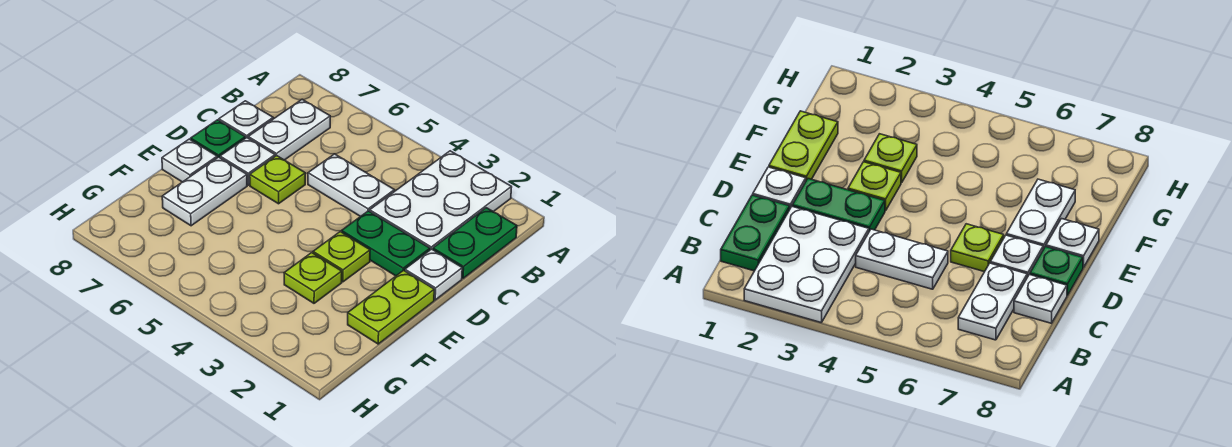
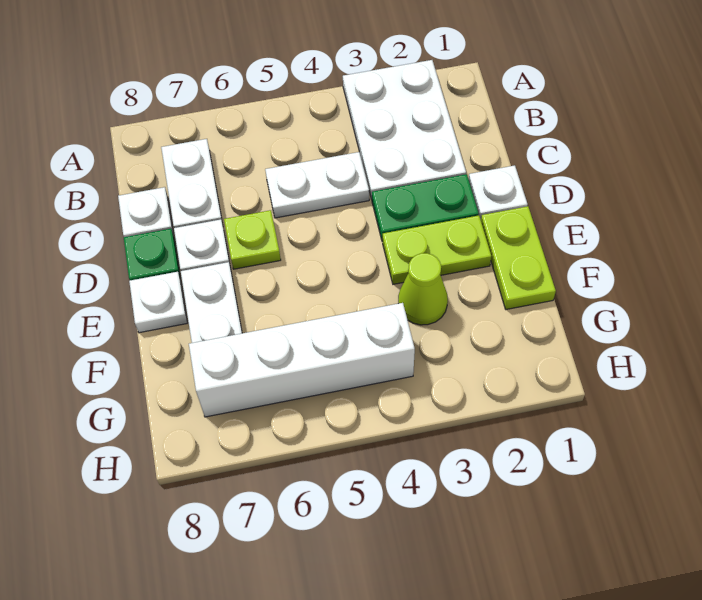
green 1x2 plate [433,208,517,278] -> none
lime 1x1 plate [313,232,370,282] -> lime 1x2 plate [383,215,491,284]
lime 1x1 plate [284,253,342,303] -> lime 1x1 cone [398,253,448,325]
none -> white 1x4 brick [189,303,415,417]

